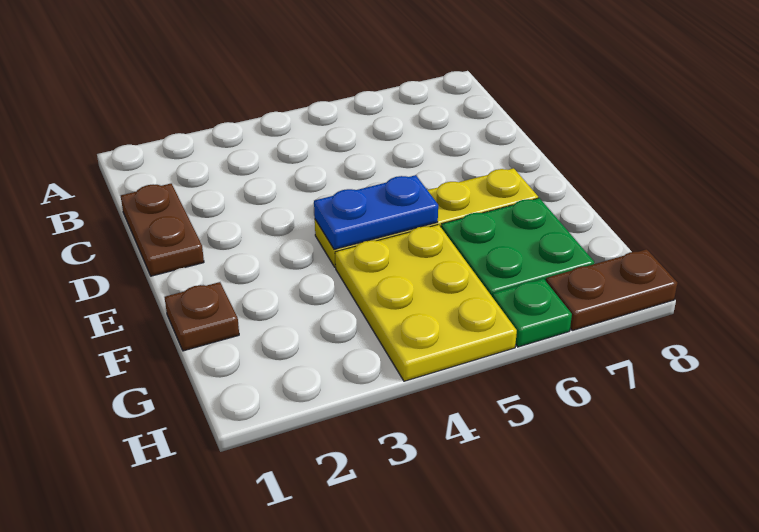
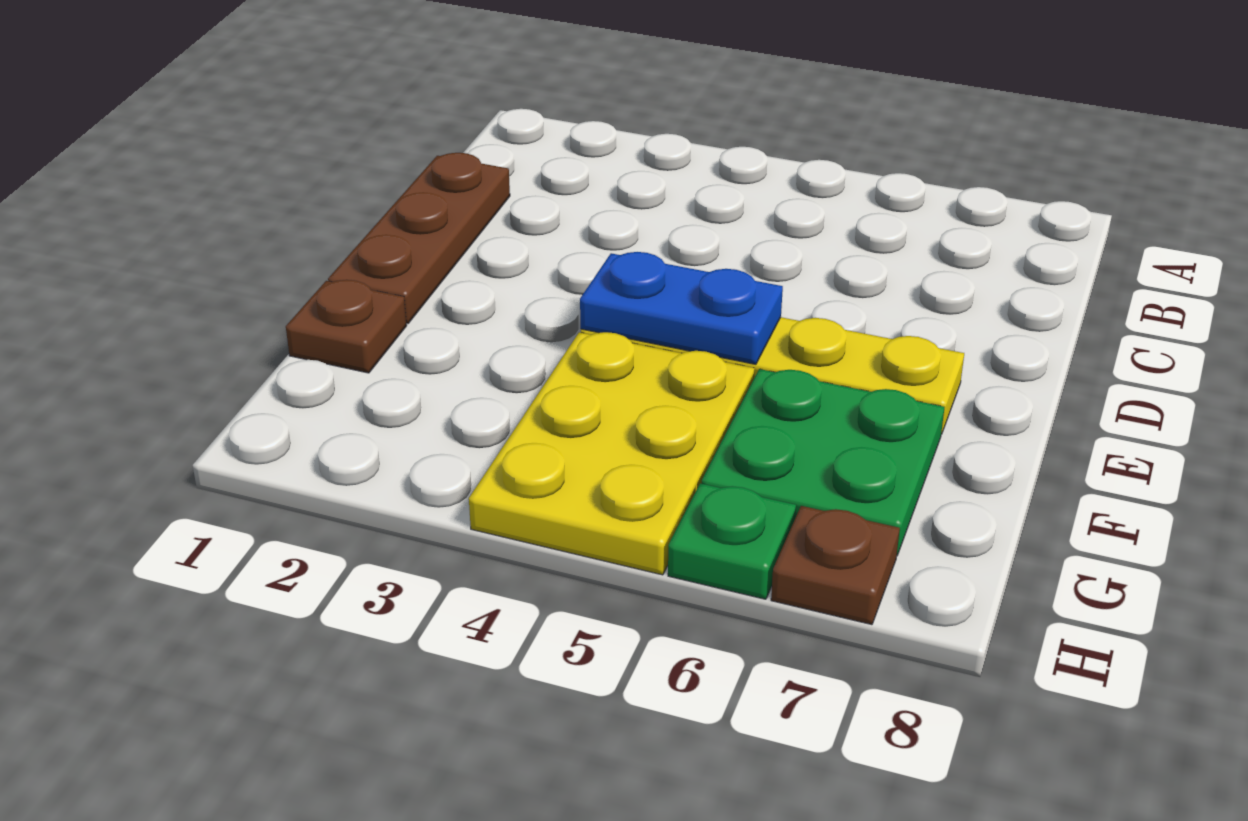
brown 1x2 plate [121,184,204,276] -> brown 1x3 plate [328,153,510,323]
brown 1x2 plate [546,249,677,331] -> brown 1x1 plate [771,506,900,625]

